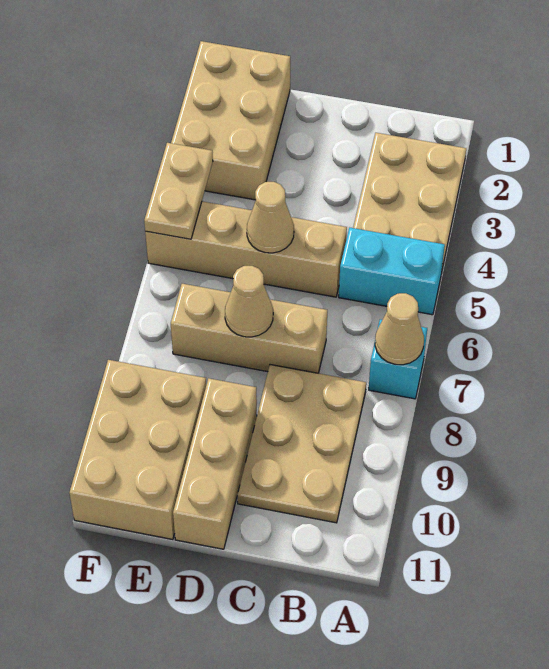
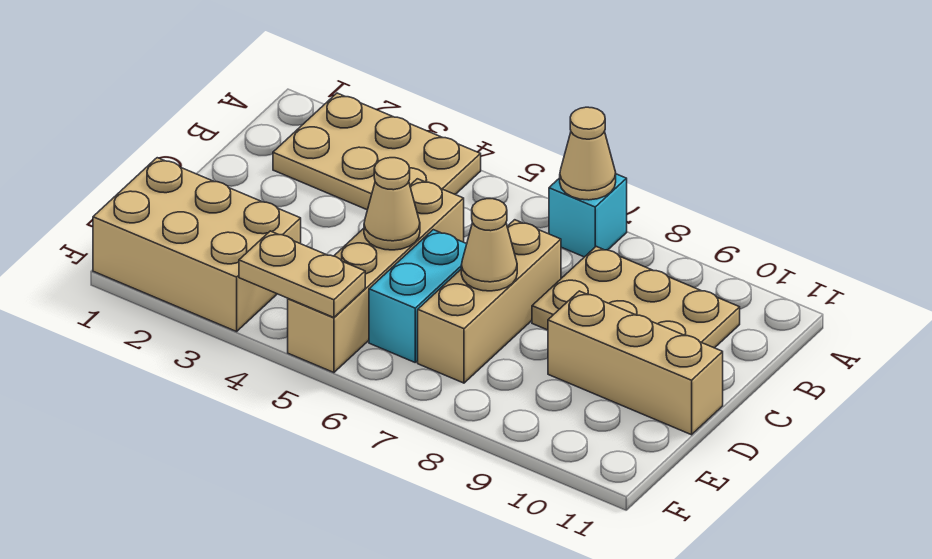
cyan 1x2 brick [339,228,445,315] -> cyan 1x2 brick moved to [369,230,467,362]
tan 2x3 brick [69,360,206,539] -> none

